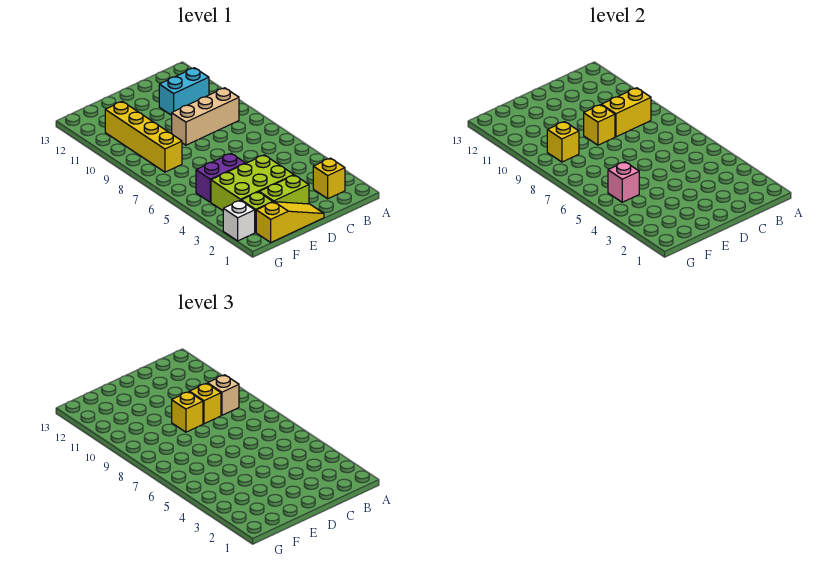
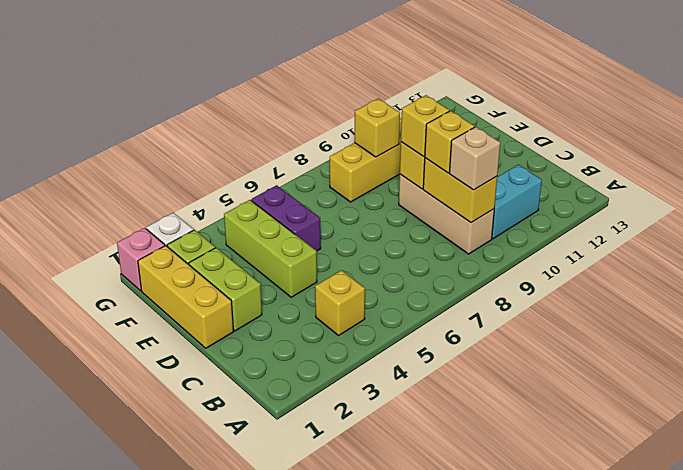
yellow 1x1 brick [313,158,345,199] -> yellow 1x1 brick moved to [315,270,365,335]
cyan 1x2 brick [159,68,209,115] -> cyan 1x2 brick turned to [492,165,542,239]
yellow 1x3 slope [256,202,324,243] -> yellow 1x3 brick [138,246,234,348]
lime 2x3 brick [211,155,293,211] -> lime 1x3 brick [224,200,317,297]
pink 1x1 brick [608,162,639,202] -> pink 1x1 brick moved to [117,228,165,291]

